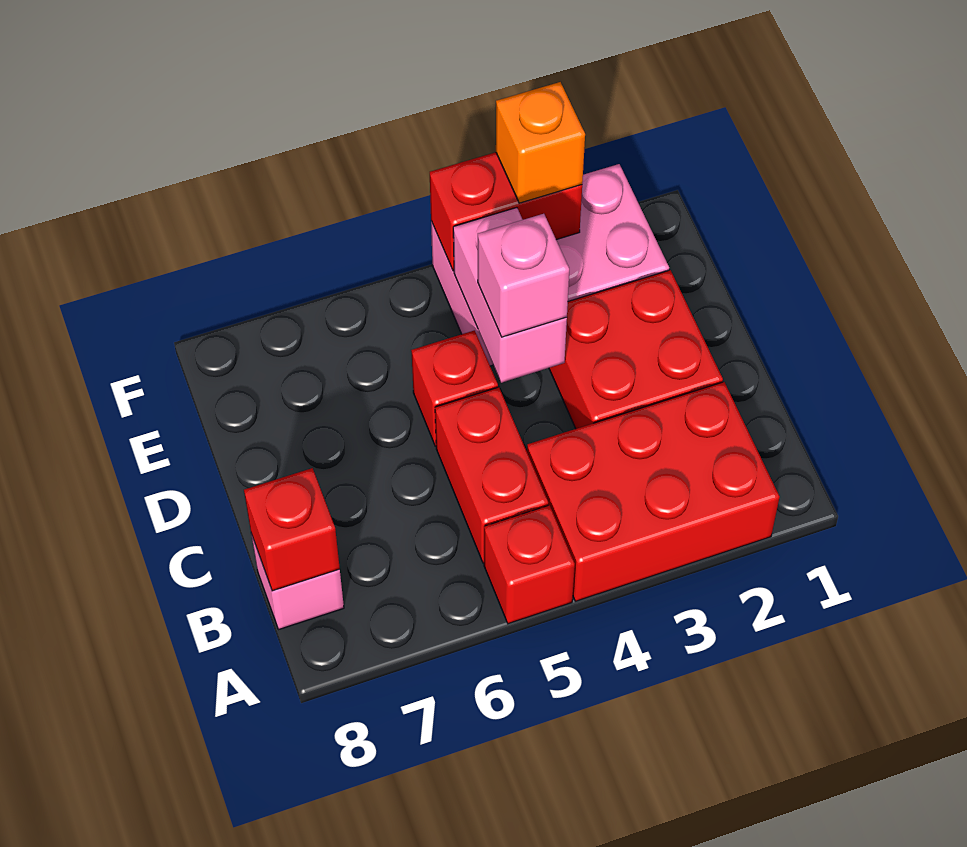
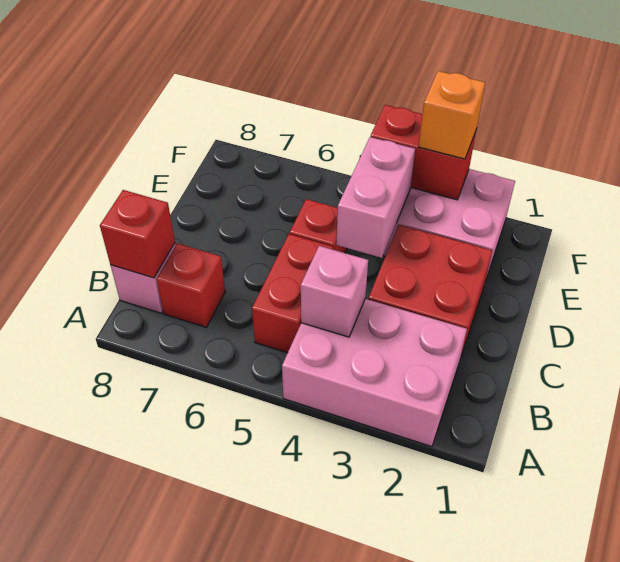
red 2x3 brick [527,382,779,601] -> pink 2x3 brick [282,299,467,447]
red 1x1 brick [484,505,575,624] -> red 1x1 brick moved to [157,243,225,327]
pink 1x1 brick [478,214,569,337] -> pink 1x1 brick moved to [301,246,368,337]

